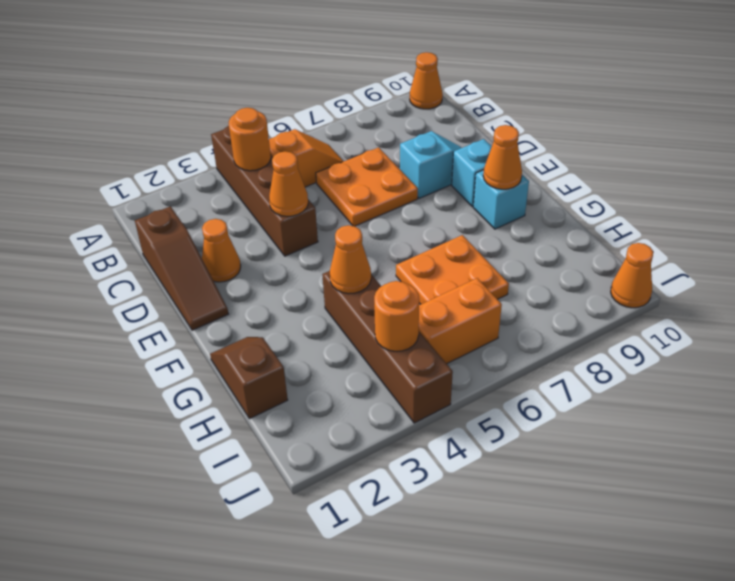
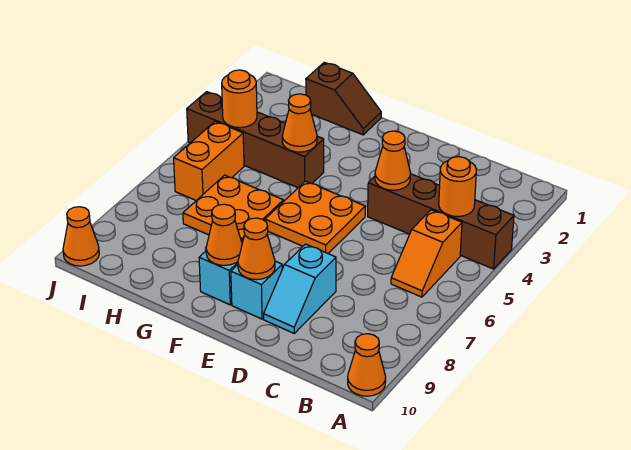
brown 1x3 slope [135,206,228,330] -> none
orange 2x2 plate [316,147,418,226] -> orange 2x2 plate moved to [265,181,365,253]
orange 1x1 cone [202,219,241,282] -> orange 1x1 cone moved to [238,218,275,280]

